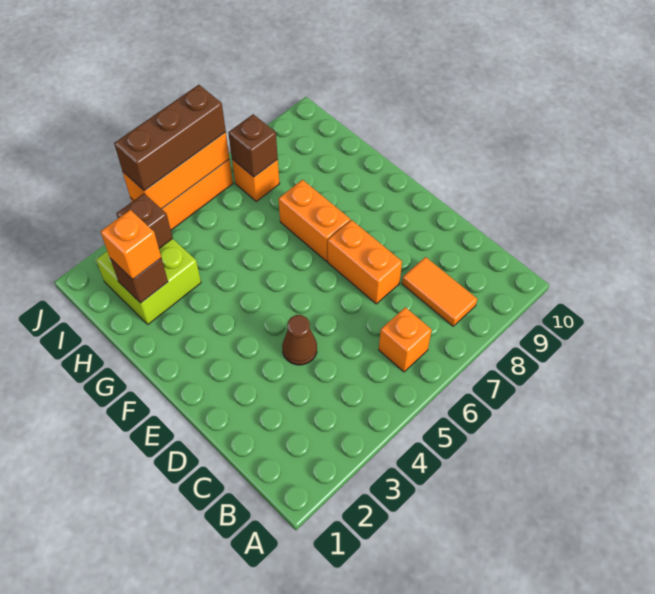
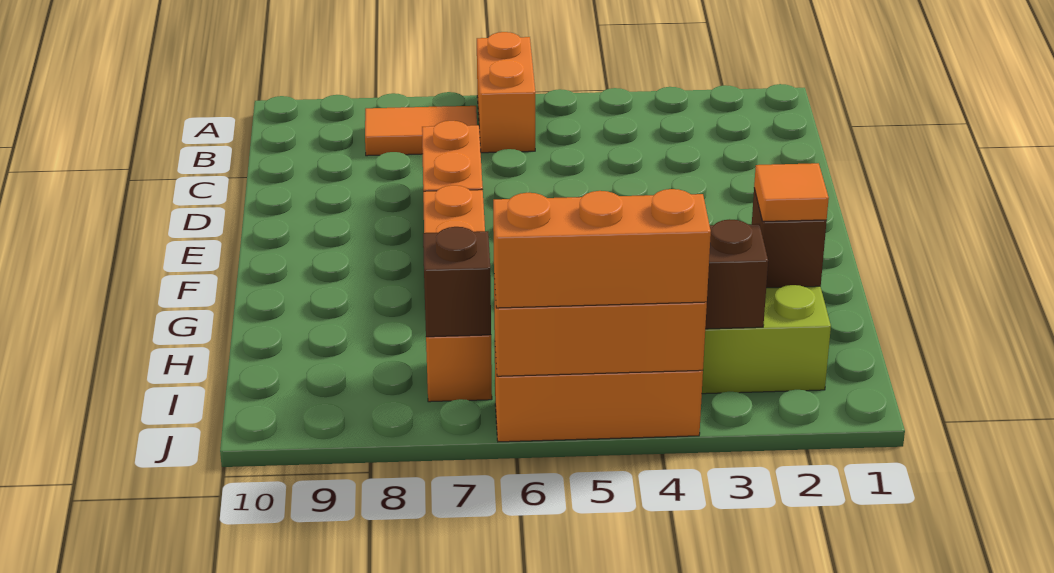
orange 1x1 brick [379,307,432,372] -> orange 1x2 brick [477,32,535,153]
orange 1x2 tile [402,257,477,326] -> orange 1x2 tile turned to [365,106,477,156]
brown 1x1 cone [282,315,317,365] -> none
orange 1x1 brick [100,210,161,279] -> orange 1x1 tile [754,163,829,221]
brown 1x3 brick [114,85,226,191] -> orange 1x3 brick [493,189,711,308]

